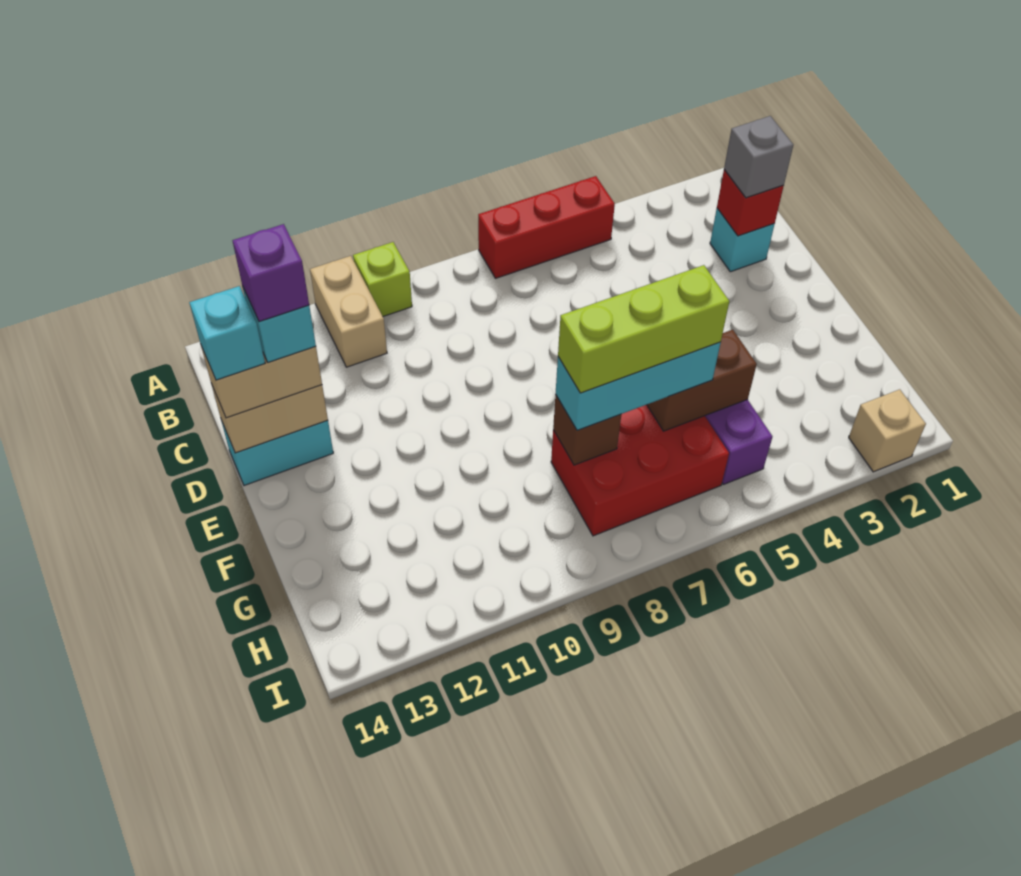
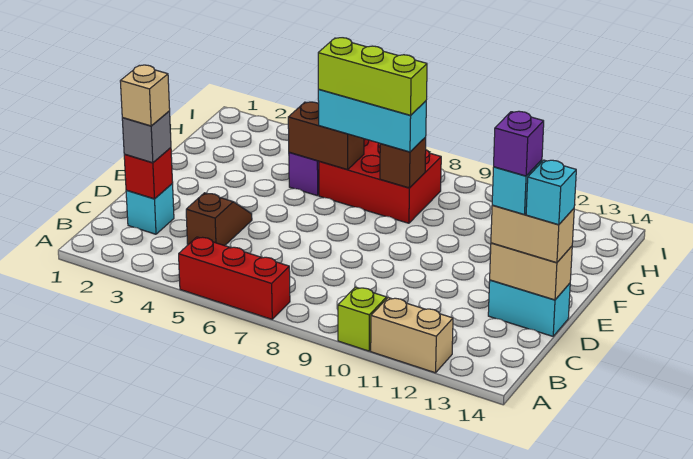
tan 1x2 brick [310,256,387,367] -> tan 1x2 brick turned to [371,297,453,373]
none -> brown 1x2 slope [186,193,252,246]
tan 1x1 brick [849,389,926,472] -> tan 1x1 brick moved to [120,65,170,126]

